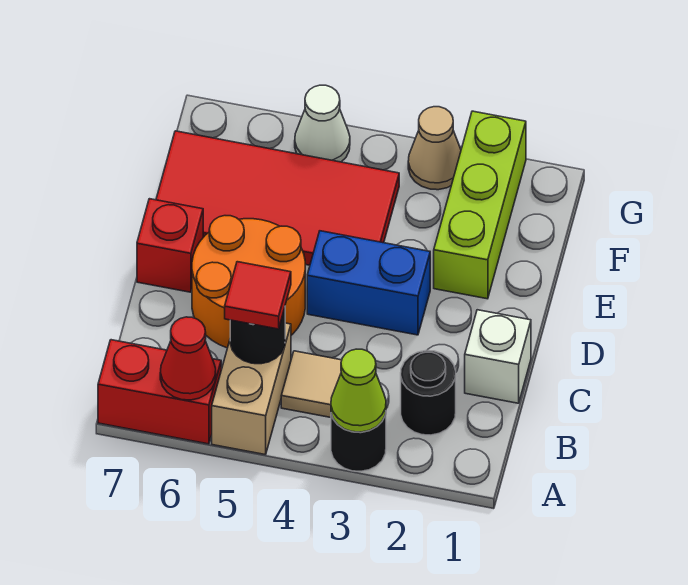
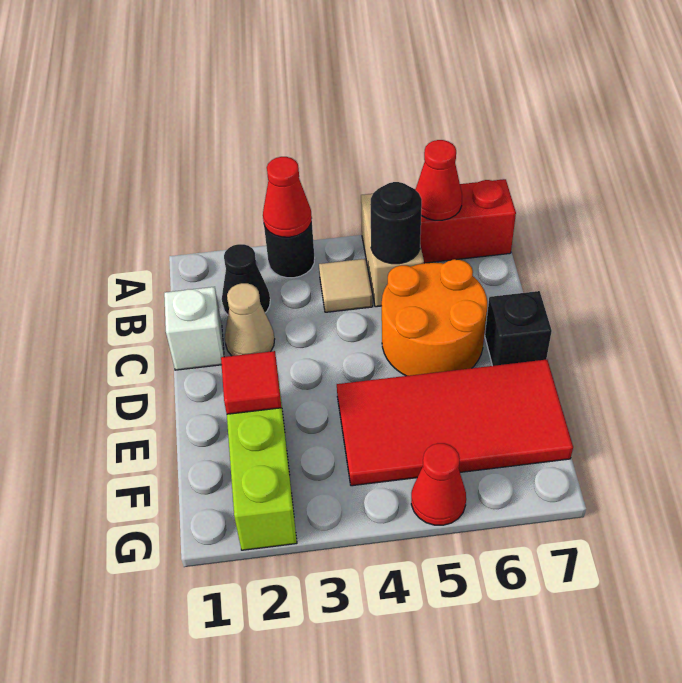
lime 1x1 cone [331,349,386,432] -> red 1x1 cone [263,157,312,237]
black 1x1 round brick [401,351,456,435] -> black 1x1 cone [222,244,270,315]
red 1x1 tile [225,262,291,329] -> red 1x1 tile moved to [221,351,281,414]
blue 1x2 brick [307,231,430,335] -> none
red 1x1 brick [137,199,203,292] -> black 1x1 brick [485,291,552,366]
tan 1x1 cone [408,107,461,190] -> tan 1x1 cone moved to [225,283,275,356]
white 1x1 cone [295,85,350,162] -> red 1x1 cone [411,443,466,525]

